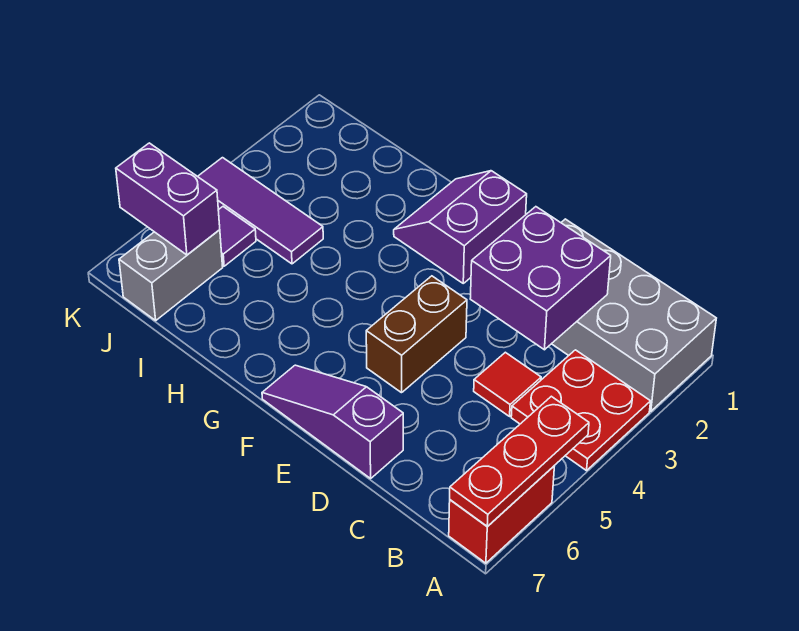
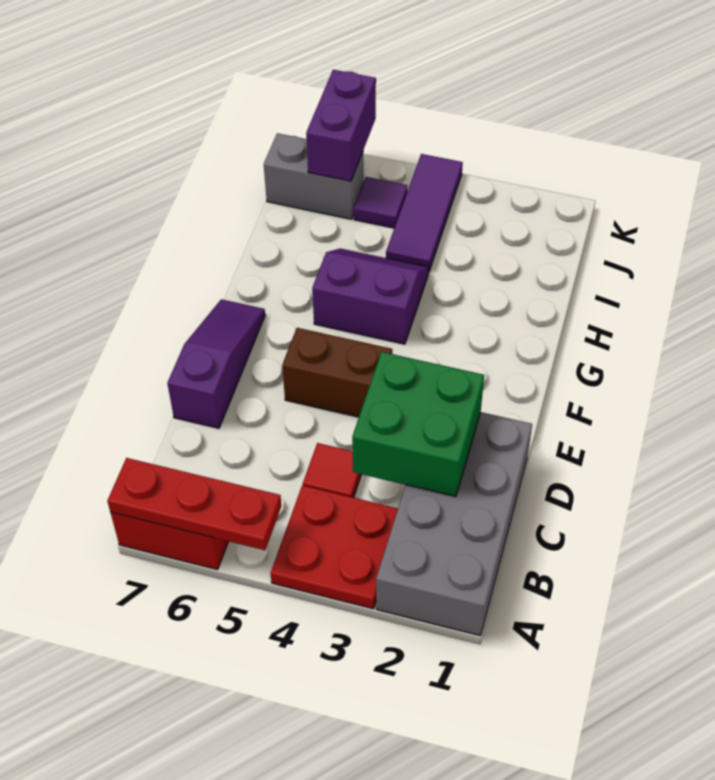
purple 2x2 brick [470,207,611,350] -> green 2x2 brick [352,352,484,497]
purple 2x2 slope [394,171,527,283] -> purple 2x2 slope moved to [312,248,429,344]

